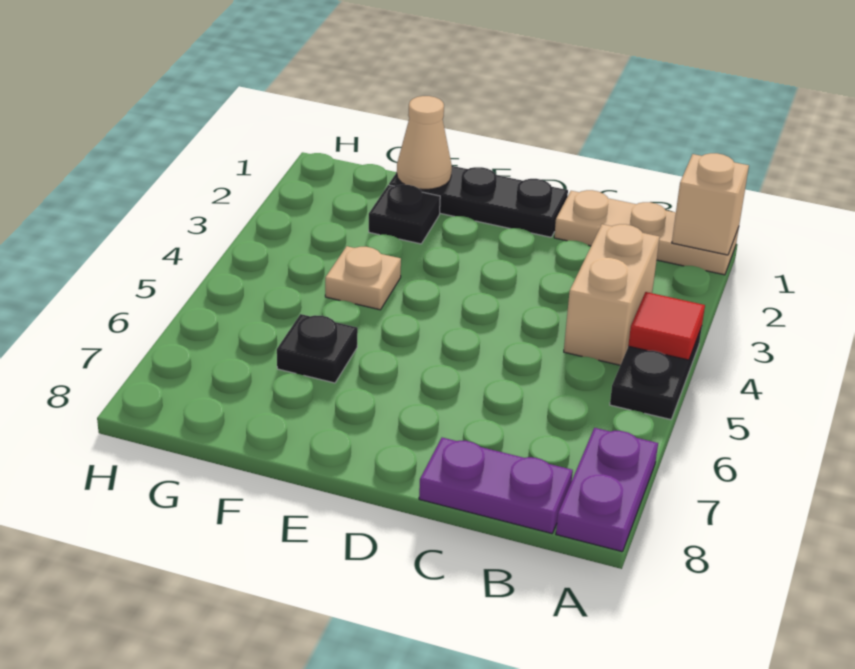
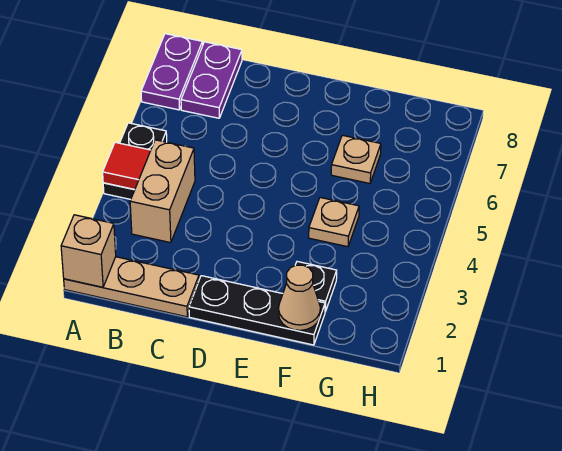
purple 1x2 plate [419,438,573,534] -> purple 1x2 plate turned to [181,42,242,118]
black 1x1 plate [277,314,358,383] -> tan 1x1 plate [331,135,381,183]

